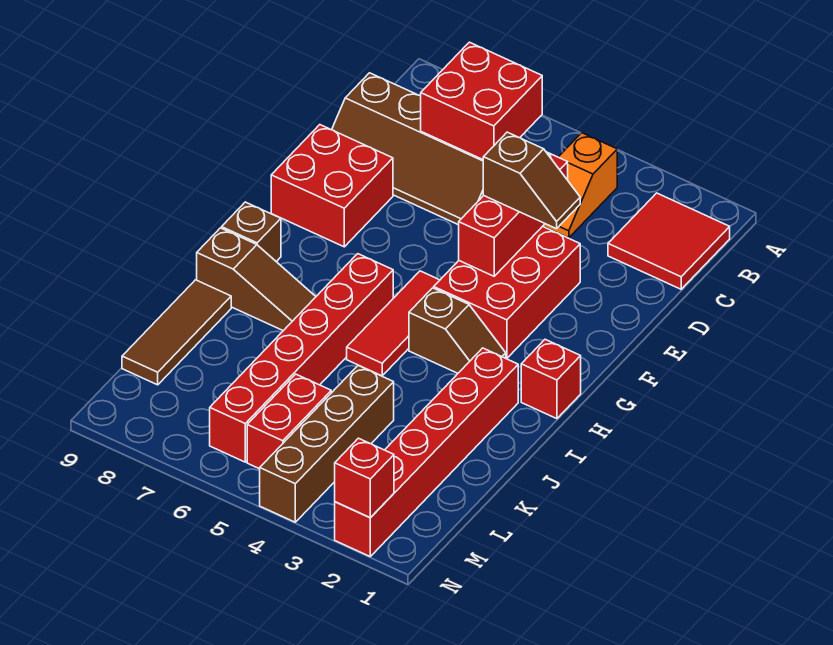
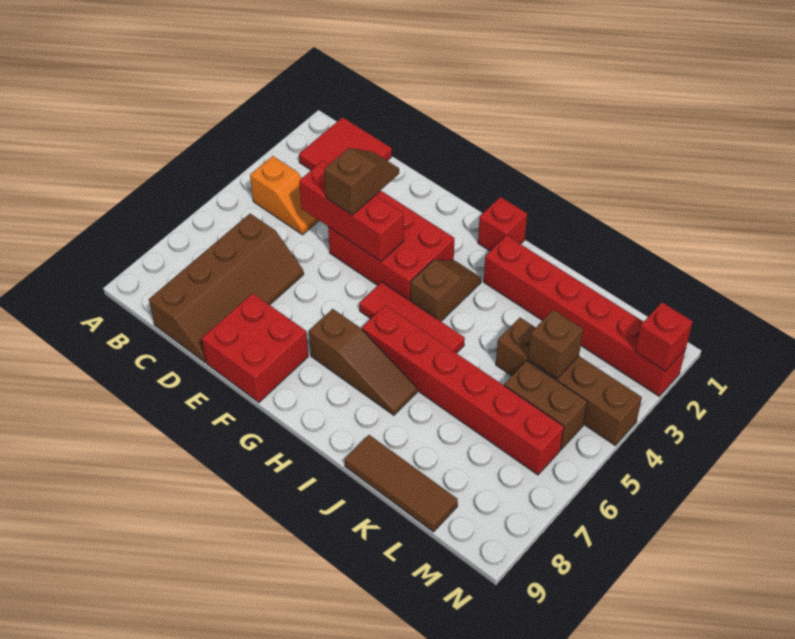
red 2x2 brick [421,42,542,160] -> none
brown 1x1 brick [222,202,281,262] -> brown 1x1 brick moved to [528,310,583,378]
brown 1x3 slope [197,228,316,331] -> brown 1x3 slope turned to [309,309,417,415]
red 1x2 brick [247,374,331,469] -> brown 1x2 brick [504,361,587,449]

